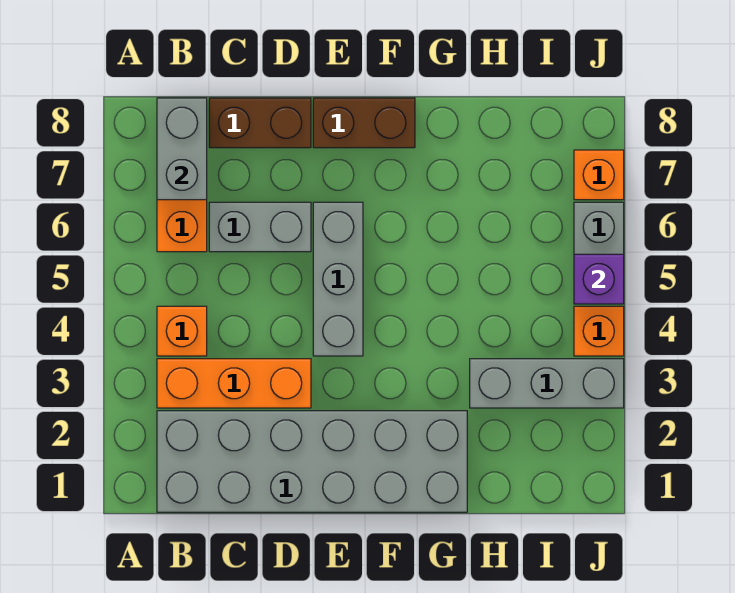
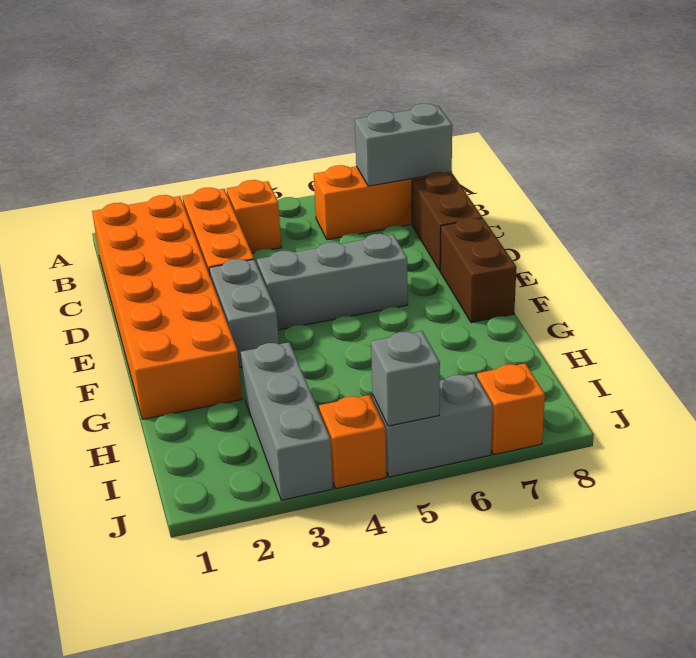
grey 2x6 brick [157,411,467,512] -> orange 2x6 brick [92,195,242,419]
grey 1x2 brick [209,202,311,252] -> grey 1x2 brick moved to [209,259,279,368]
purple 1x1 brick [574,254,624,304] -> grey 1x1 brick [371,331,440,426]

